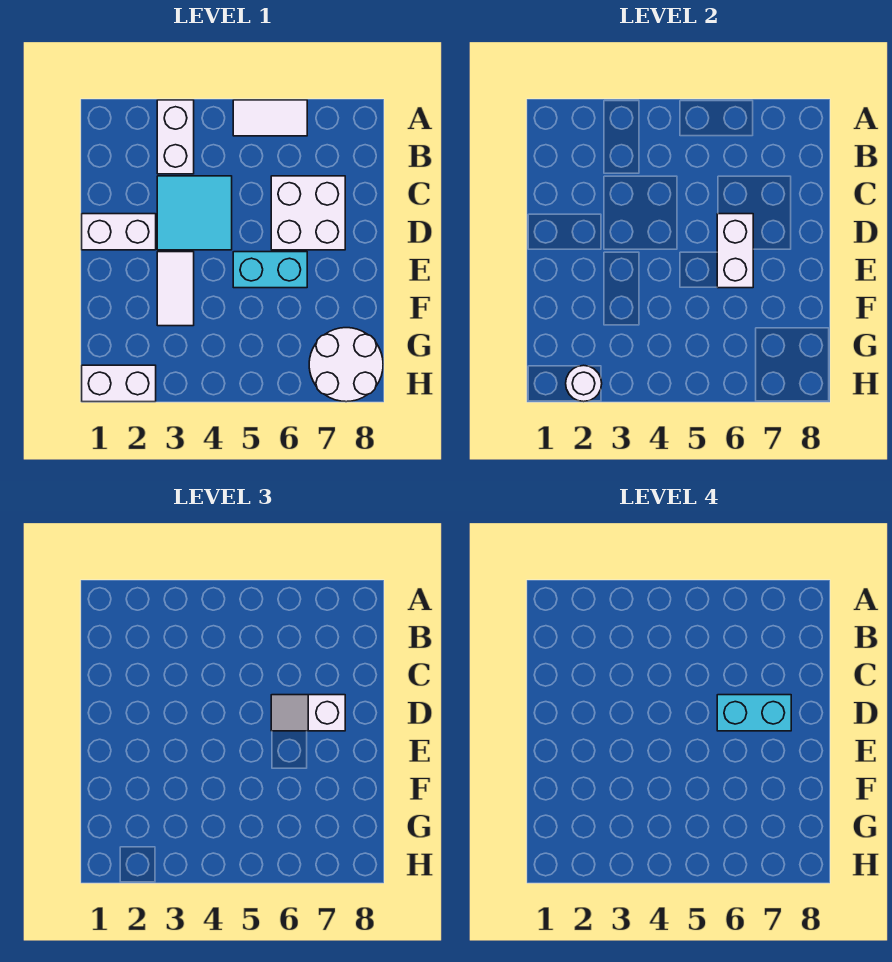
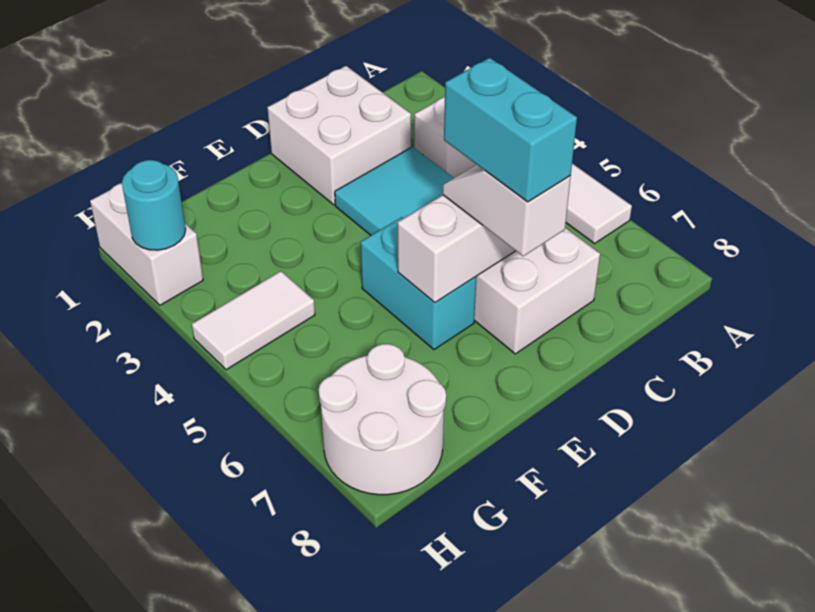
white 1x2 brick [82,214,156,250] -> white 2x2 brick [267,66,411,205]
white 1x2 tile [157,252,194,326] -> white 1x2 tile moved to [192,271,315,370]
white 1x1 round brick [566,365,602,402] -> cyan 1x1 round brick [122,160,186,250]

